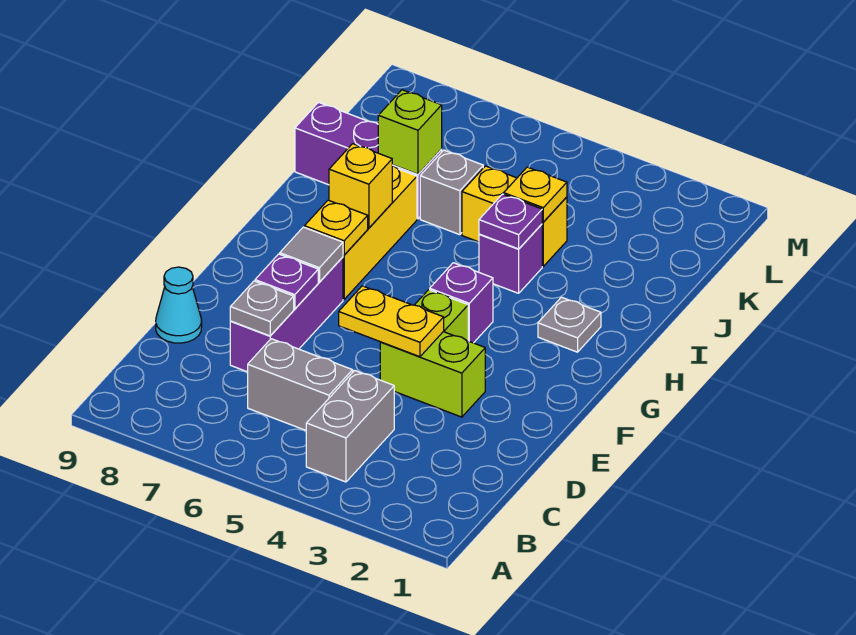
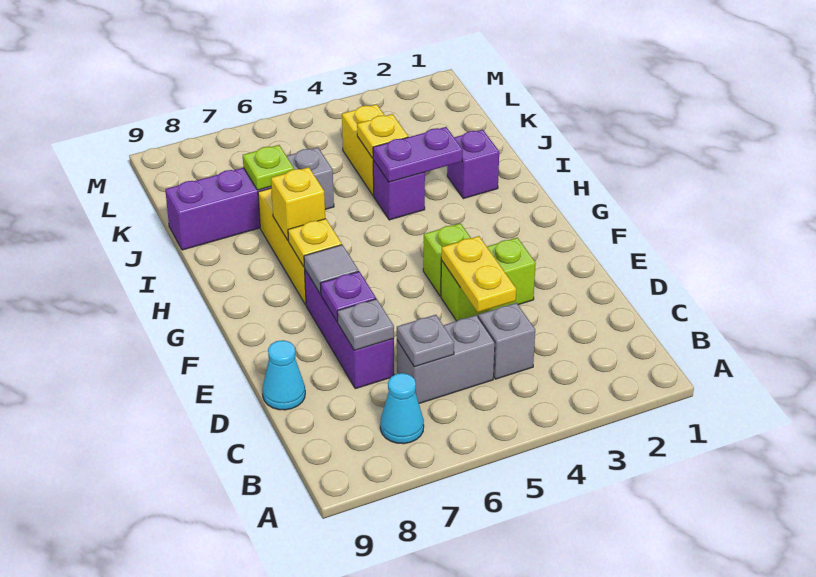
grey 1x2 brick [306,371,394,482] -> grey 1x1 brick [478,303,535,379]
none -> cyan 1x1 cone [380,373,424,444]
yellow 1x2 plate [339,286,444,357] -> yellow 1x2 plate turned to [441,236,516,312]
purple 1x1 brick [430,263,493,343] -> purple 1x1 brick moved to [447,130,499,199]
grey 1x1 plate [538,297,601,352] -> grey 1x1 plate moved to [397,315,454,367]
purple 1x1 plate [479,194,542,249] -> purple 1x2 plate [373,127,463,182]
yellow 1x2 brick [462,166,567,266] -> yellow 1x2 brick turned to [342,104,384,196]
lime 1x1 brick [378,90,442,174] -> lime 1x1 plate [243,145,294,190]

